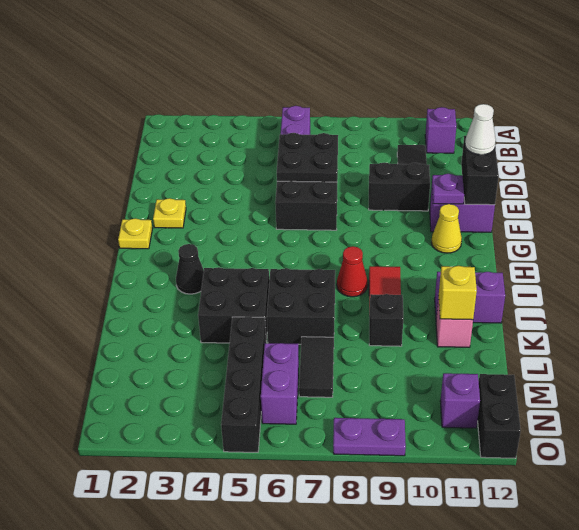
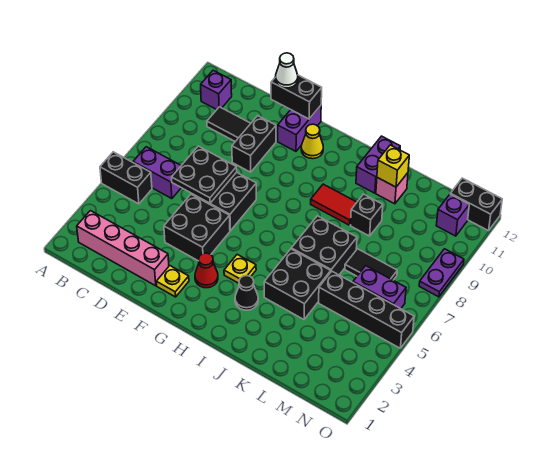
none -> black 1x2 brick [100,152,152,204]
none -> pink 1x4 brick [77,211,169,286]
none -> black 2x2 brick [164,194,230,261]
purple 1x1 plate [432,174,464,204] -> none
yellow 1x1 plate [118,218,152,249] -> yellow 1x1 plate moved to [224,254,256,283]
red 1x1 cone [337,246,368,297] -> red 1x1 cone moved to [195,253,218,288]

